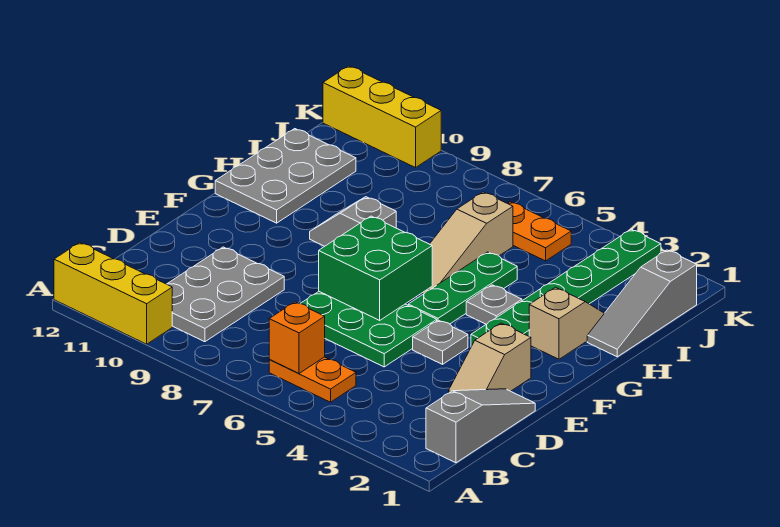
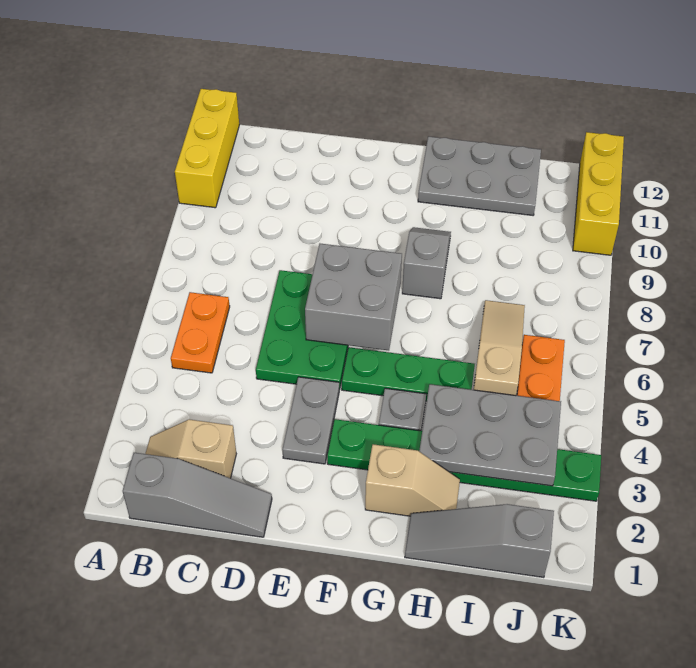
orange 1x1 brick [269,302,325,373] -> none
grey 2x3 plate [167,247,284,342] -> grey 2x3 plate moved to [419,384,561,486]
tan 1x2 slope [449,323,531,393] -> tan 1x2 slope moved to [145,419,236,478]
grey 1x1 plate [413,320,468,364] -> grey 1x2 plate [282,377,339,464]
green 2x2 brick [319,216,432,320] -> grey 2x2 brick [305,244,402,350]
tan 1x3 slope [422,192,513,294] -> tan 1x3 slope turned to [474,300,525,395]

